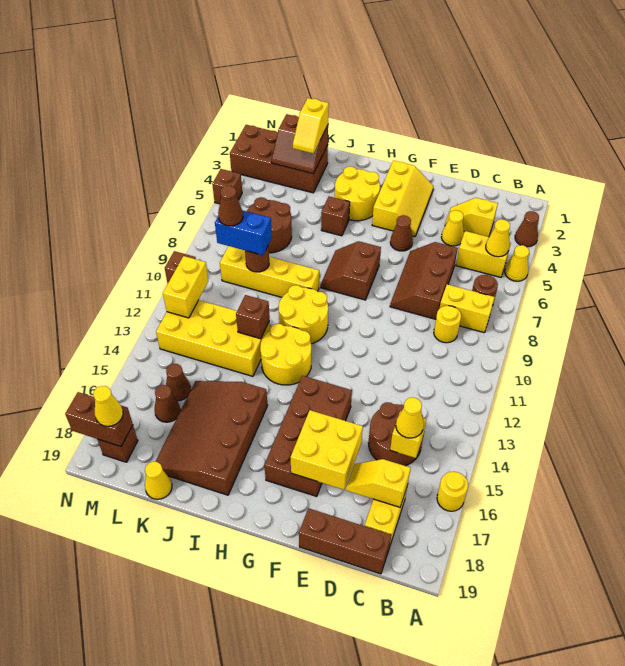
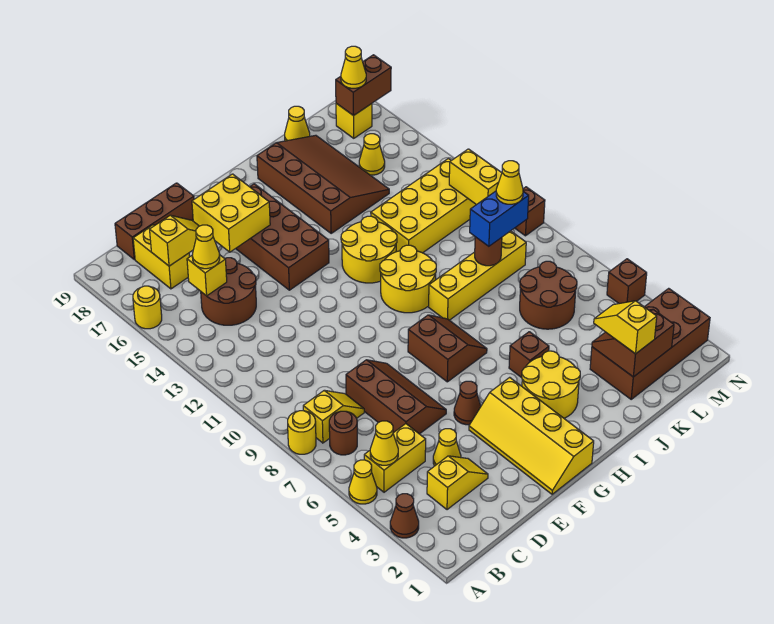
yellow 1x2 brick [440,284,494,333] -> yellow 1x2 slope [303,390,364,443]
yellow 1x1 round brick [434,306,461,343] -> yellow 1x1 round brick moved to [288,411,316,454]
yellow 2x3 slope [372,160,434,237] -> yellow 2x4 slope [469,377,594,494]
brown 1x1 brick [236,295,270,339] -> none
brown 1x1 cone [218,186,243,226] -> yellow 1x1 cone [496,161,523,204]
brown 1x1 cone [166,364,191,401] -> none
brown 1x1 cone [155,385,180,422] -> yellow 1x1 cone [359,134,385,175]
brown 1x1 brick [97,425,138,462] -> yellow 1x1 brick [336,103,372,138]

